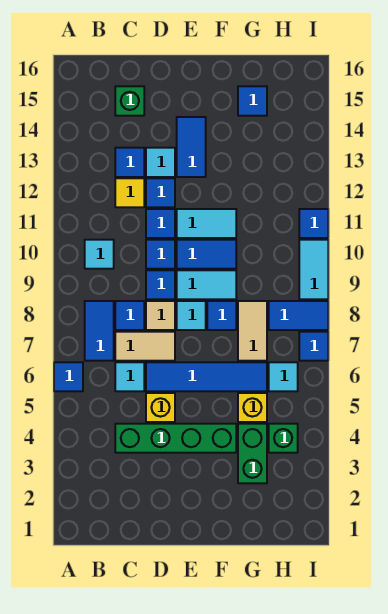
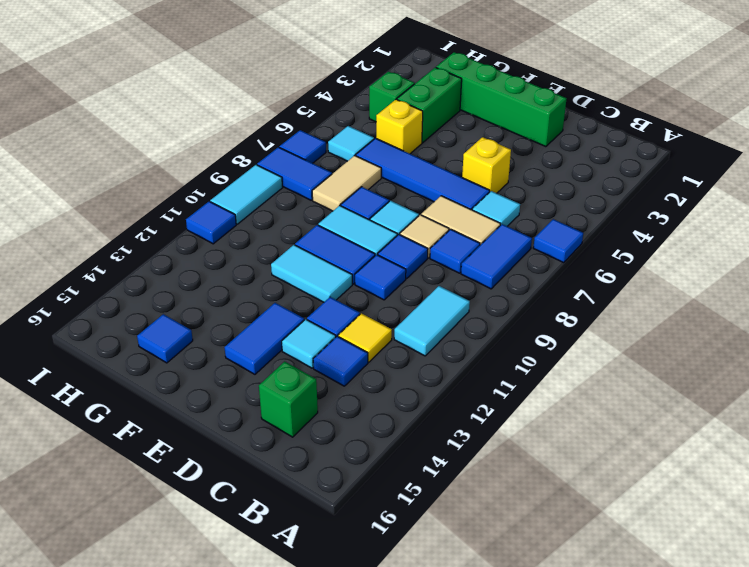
cyan 1x1 tile [85,240,114,269] -> cyan 1x2 tile [394,286,470,356]
green 1x4 brick [115,424,236,453] -> green 1x4 brick moved to [436,52,567,147]
blue 1x1 tile [146,209,175,238] -> none

